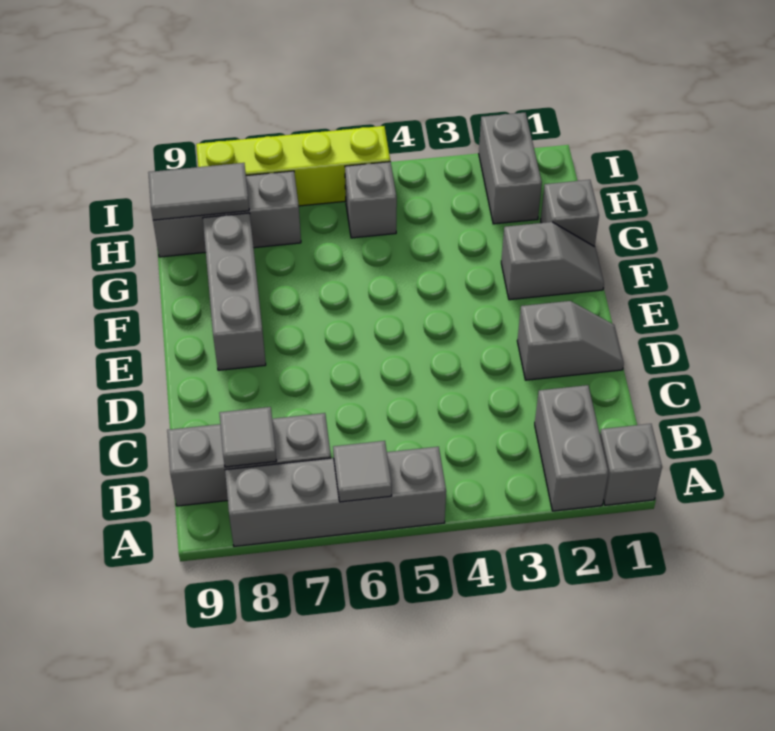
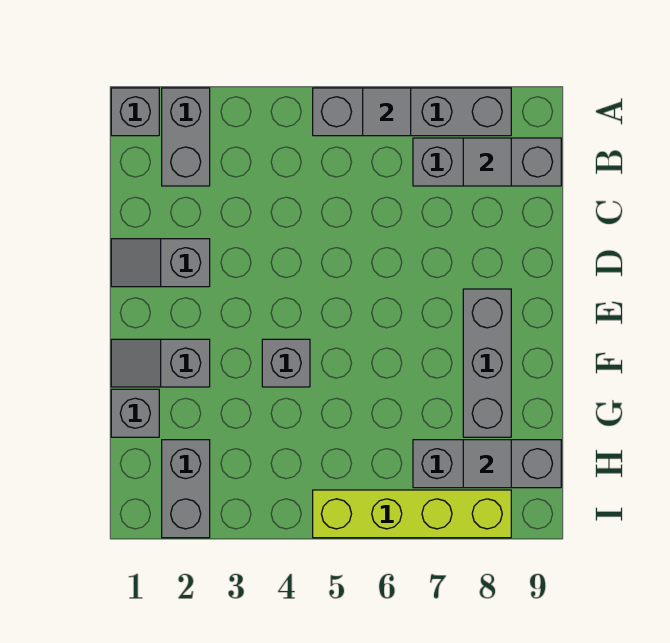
grey 1x1 brick [345,162,397,238] -> grey 1x1 brick moved to [262,339,310,387]
grey 1x2 tile [148,163,249,220] -> grey 1x1 tile [463,440,511,488]

